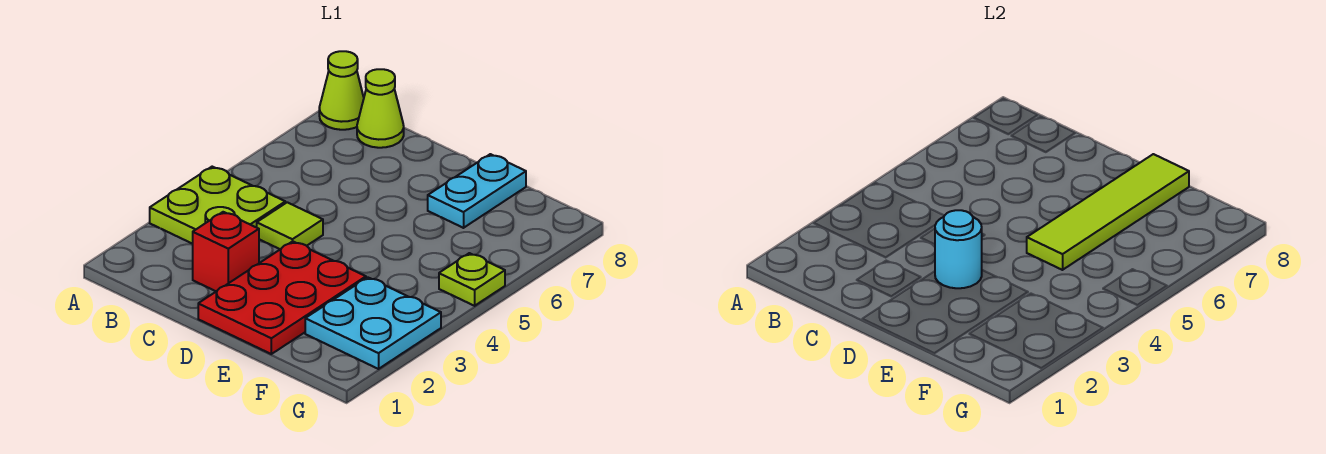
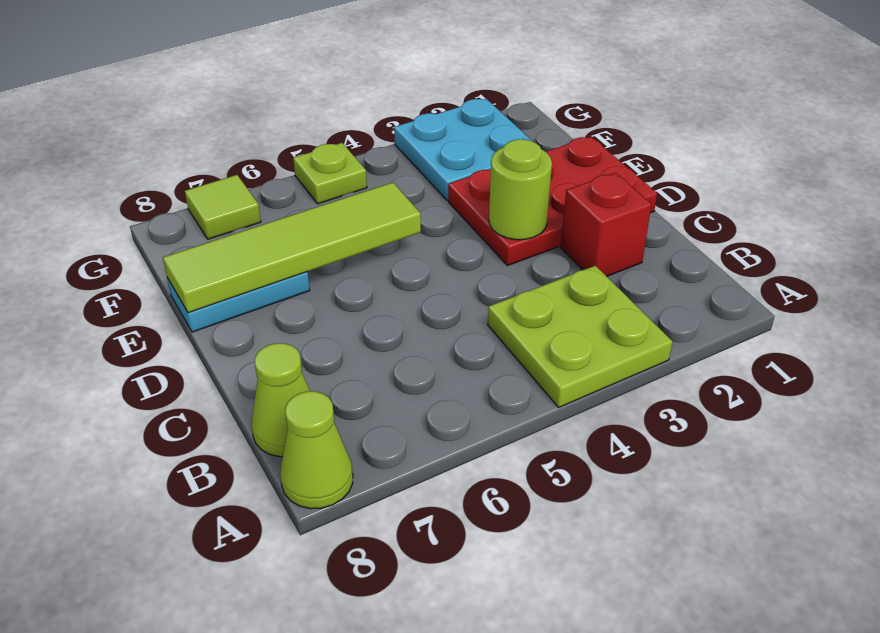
lime 1x1 tile [257,202,323,249] -> lime 1x1 tile moved to [185,175,261,239]
cyan 1x1 round brick [935,210,982,288] -> lime 1x1 round brick [489,139,552,240]

